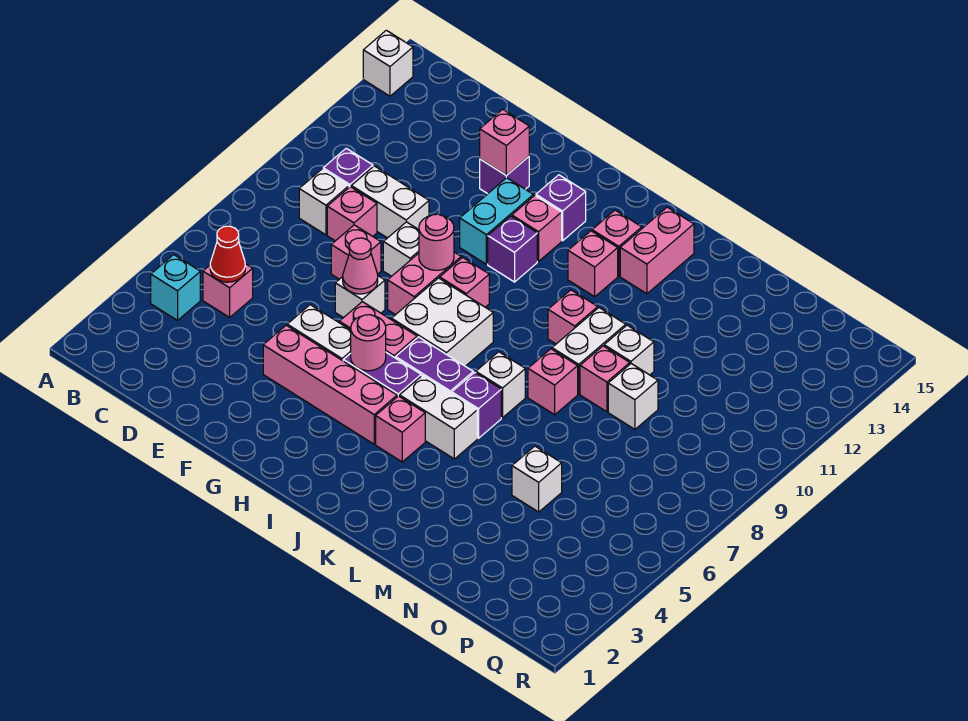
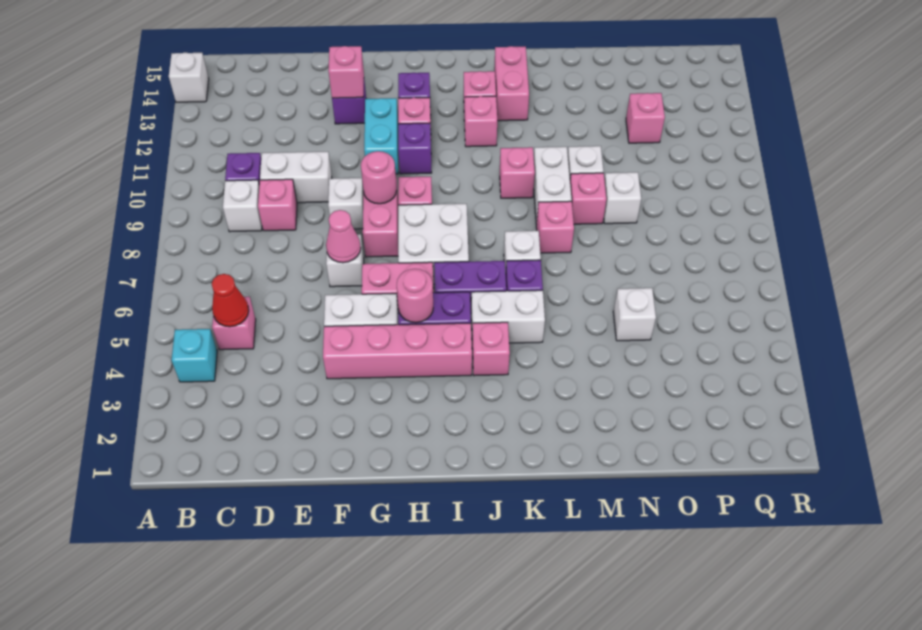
pink 1x1 brick [331,225,381,279] -> pink 1x1 brick moved to [626,93,665,143]

